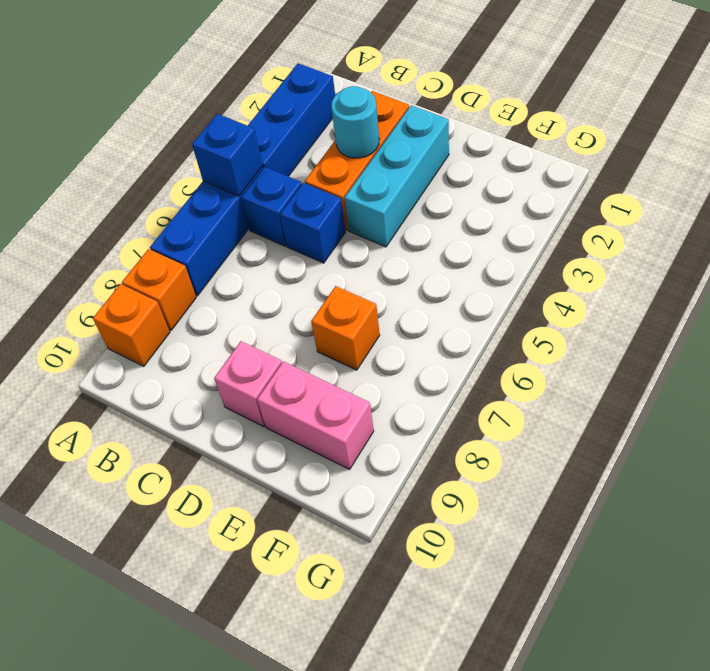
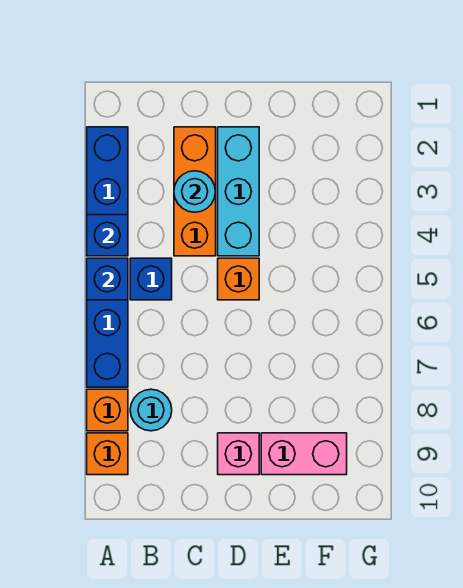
none -> cyan 1x1 round brick [130,389,172,431]
blue 1x1 brick [280,183,346,263] -> blue 1x1 brick moved to [87,215,128,256]
orange 1x1 brick [311,286,380,370] -> orange 1x1 brick moved to [218,258,259,300]

